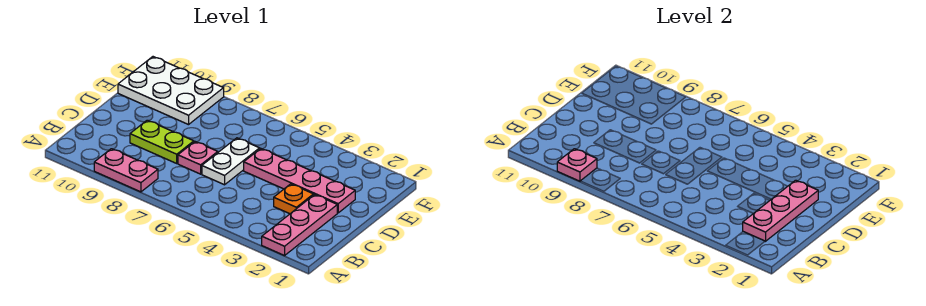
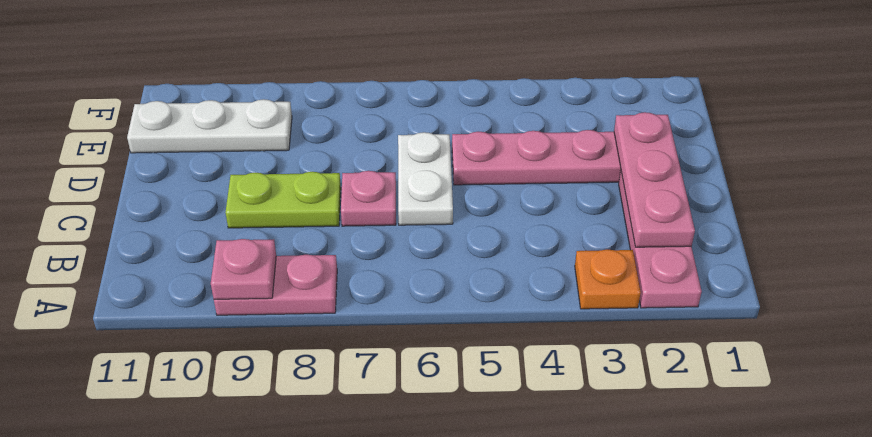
orange 1x1 plate [274,184,313,214] -> orange 1x1 plate moved to [575,249,641,309]
white 2x3 plate [118,57,224,125] -> white 1x3 plate [127,99,292,153]

